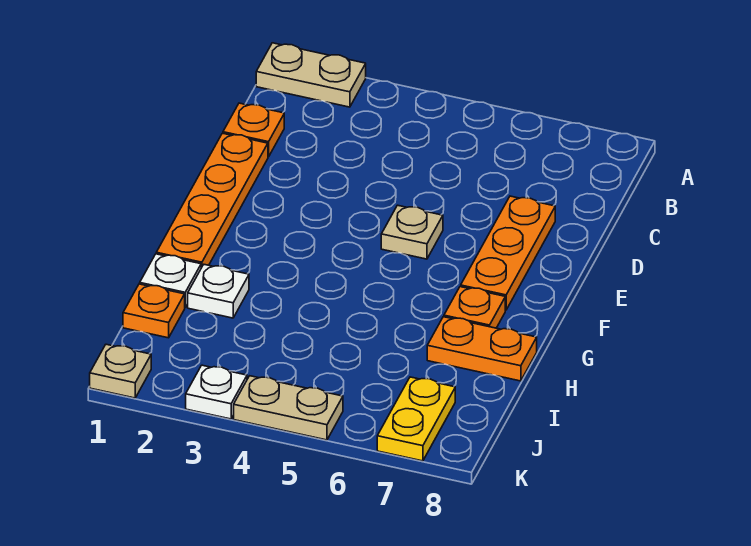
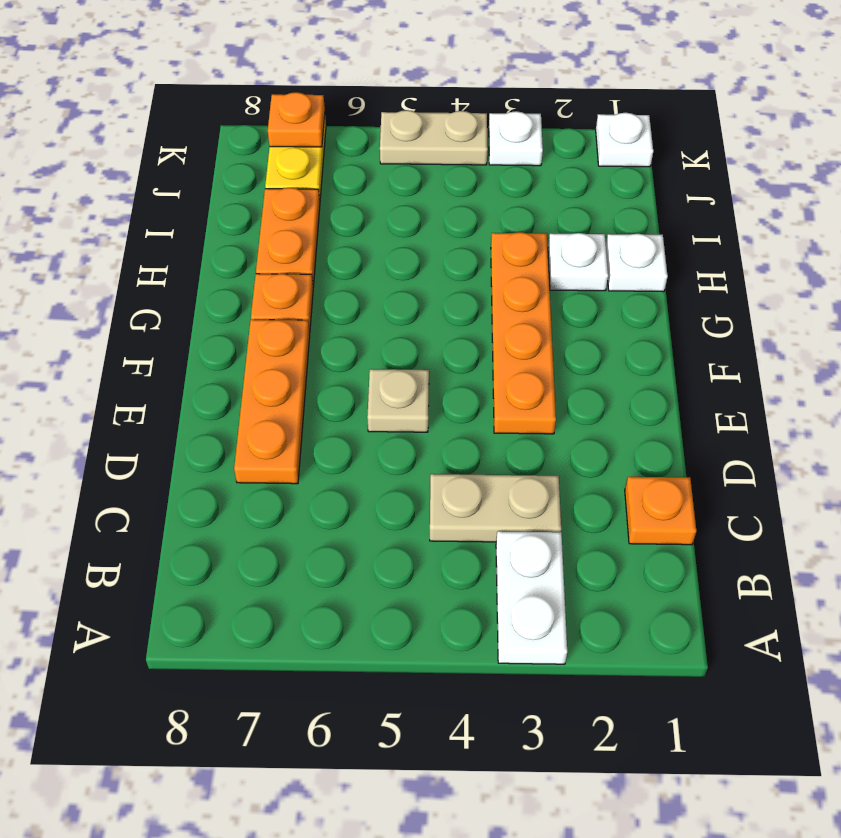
tan 1x2 plate [256,43,366,107] -> tan 1x2 plate moved to [430,474,561,542]
none -> white 1x2 plate [496,531,567,664]
orange 1x4 plate [156,133,268,268] -> orange 1x4 plate moved to [491,232,556,434]
orange 1x2 plate [427,317,537,381] -> orange 1x2 plate turned to [256,188,320,287]
orange 1x1 plate [123,284,185,338] -> orange 1x1 plate moved to [268,92,325,147]
tan 1x1 plate [90,344,151,398] -> white 1x1 plate [596,113,653,167]

